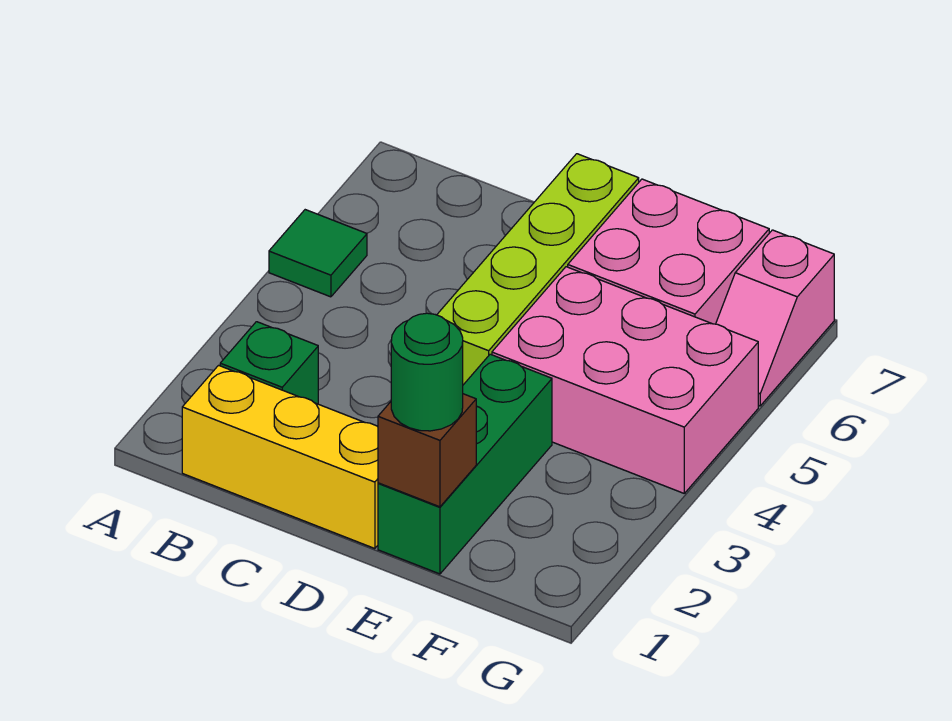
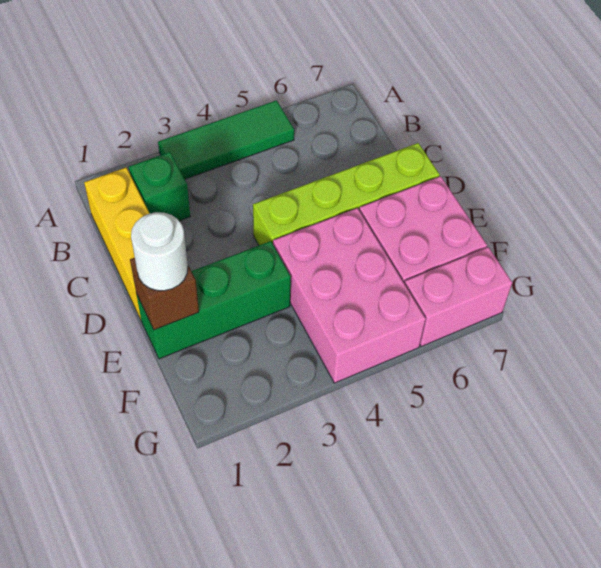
green 1x1 tile [269,210,367,297] -> green 1x3 tile [158,100,294,179]
green 1x1 round brick [391,313,463,431] -> white 1x1 round brick [131,212,188,291]
pink 1x2 slope [716,230,834,406] -> pink 1x2 brick [404,247,512,346]

